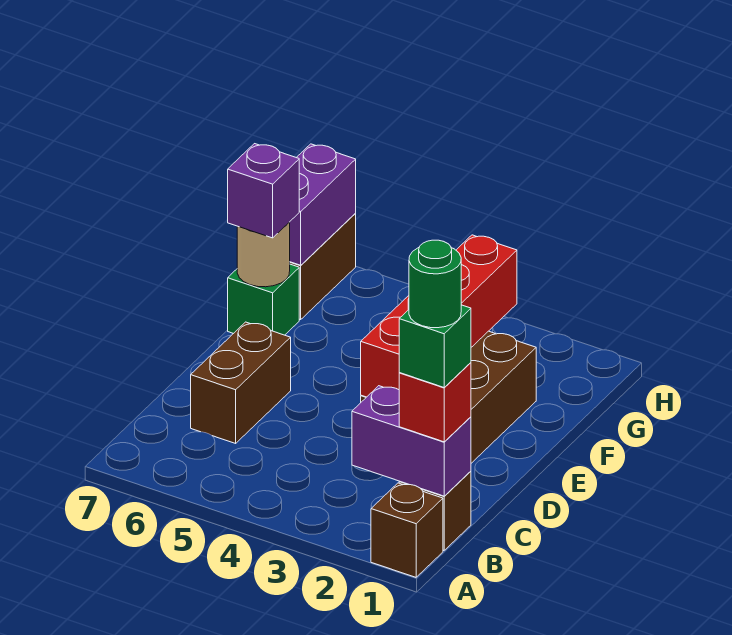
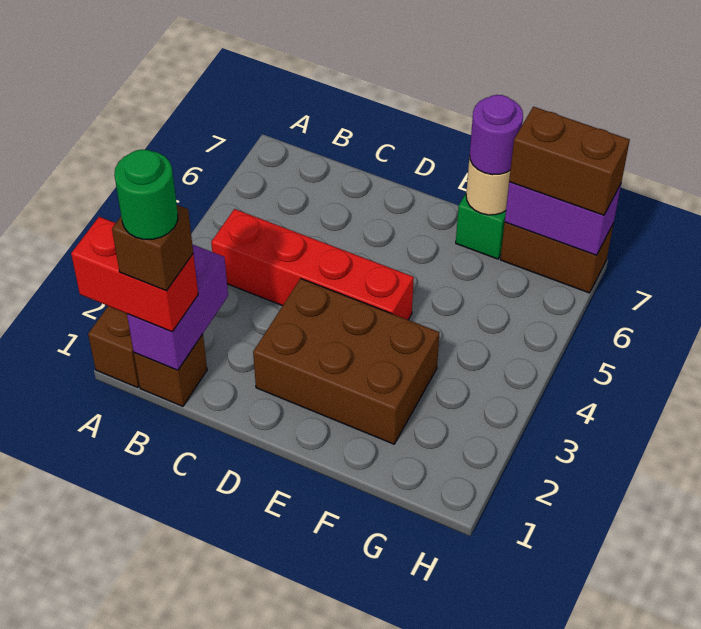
red 1x1 brick [399,363,471,442] -> red 1x2 brick [71,217,198,332]
green 1x1 brick [399,305,471,388] -> brown 1x1 brick [112,205,193,291]
brown 1x2 brick [191,322,291,443] -> brown 1x2 brick moved to [509,107,630,215]
red 1x4 brick [361,235,517,397] -> red 1x4 brick moved to [211,209,414,320]
purple 1x1 brick [228,144,299,238] -> purple 1x1 round brick [470,95,523,175]

